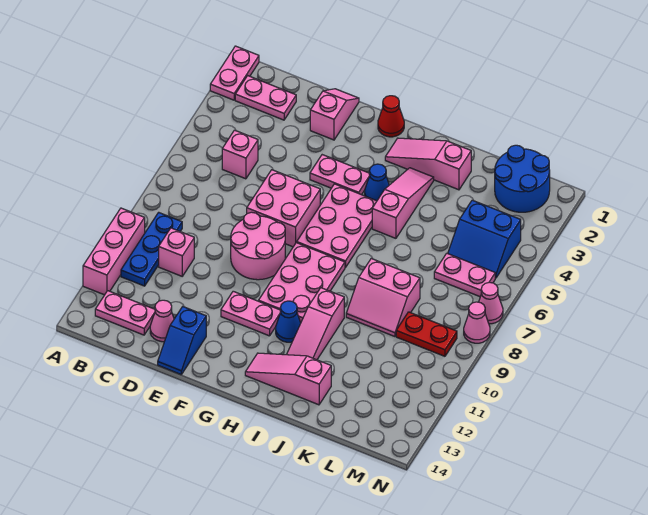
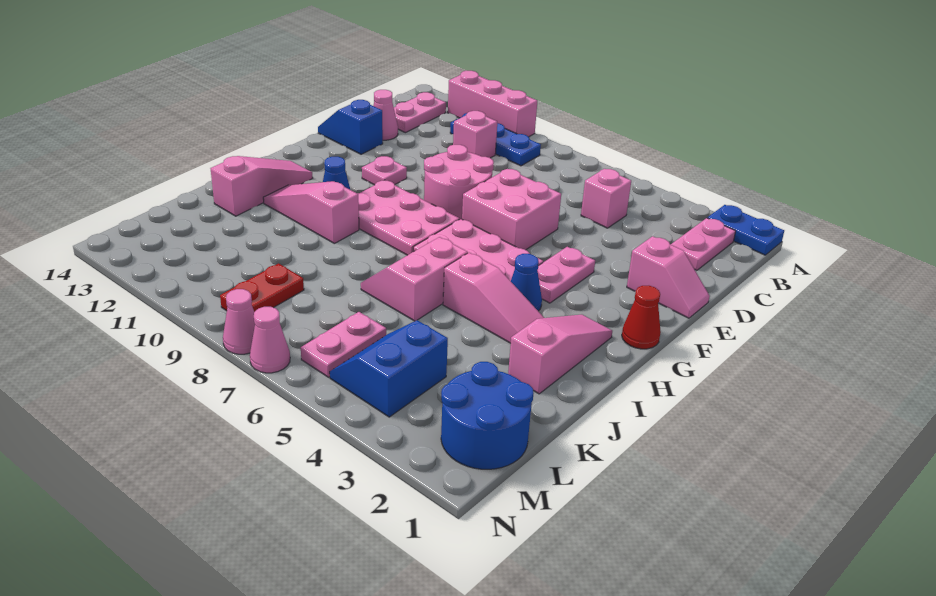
pink 1x2 plate [210,46,259,100] -> blue 1x2 plate [708,205,784,255]
pink 1x2 plate [221,291,281,336] -> pink 1x1 plate [362,156,407,185]
pink 2x2 slope [346,259,420,337] -> pink 2x2 slope moved to [361,237,468,321]

